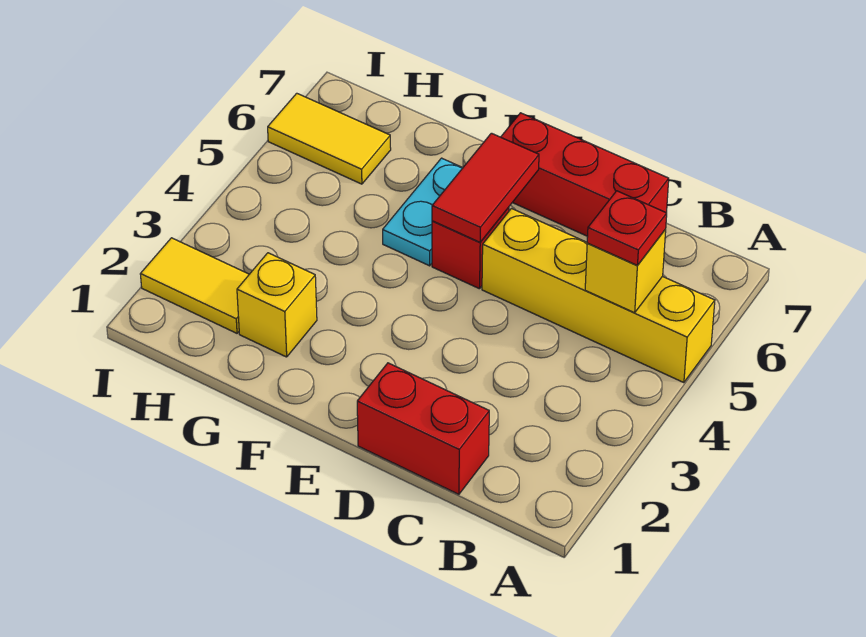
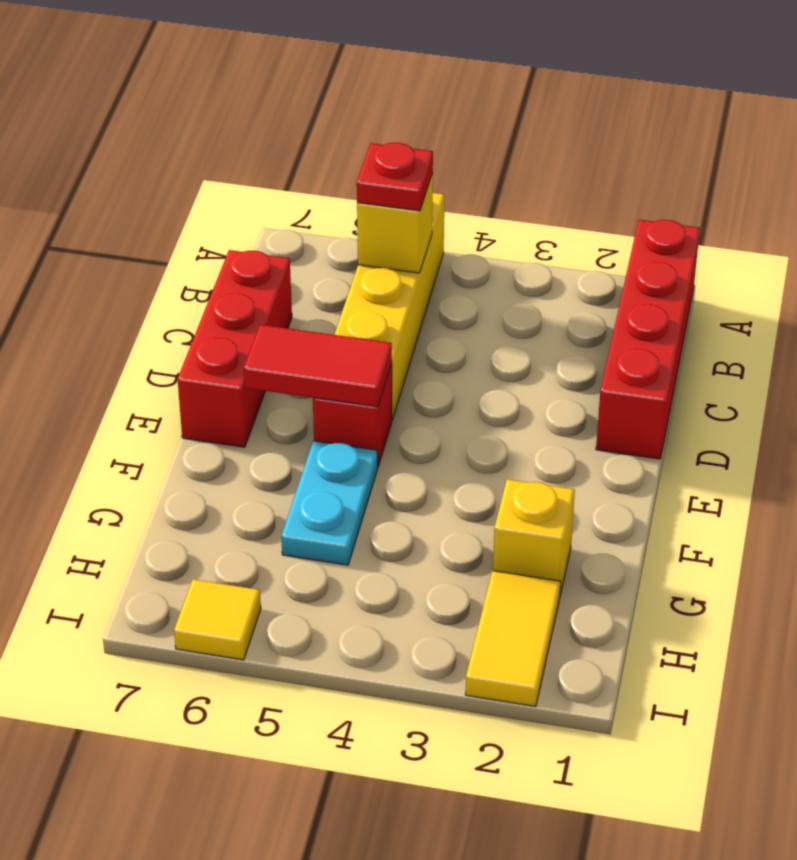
red 1x2 brick [357,363,489,494] -> red 1x4 brick [596,220,700,459]
cyan 1x2 plate [383,158,462,266] -> cyan 1x2 plate turned to [281,441,378,565]
yellow 1x2 tile [268,93,391,184] -> yellow 1x1 tile [174,579,261,660]

